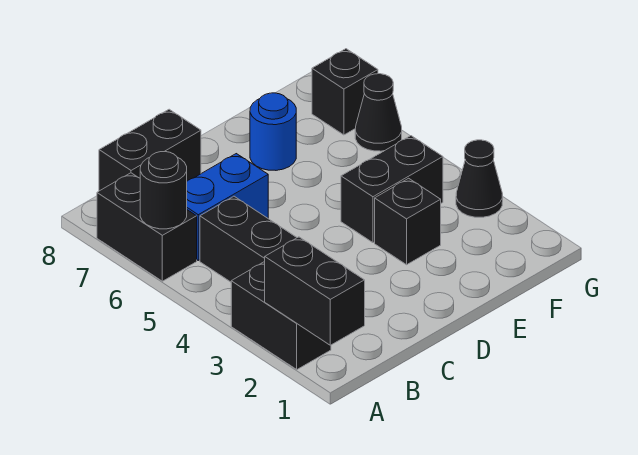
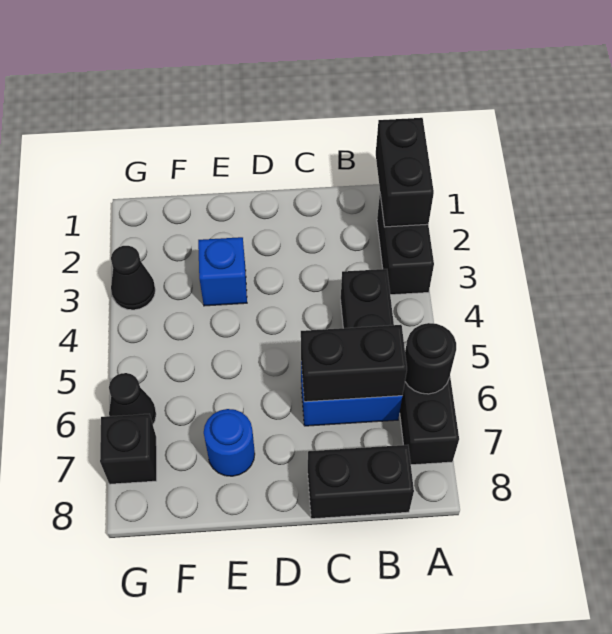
black 1x1 brick [375,178,441,265] -> blue 1x1 brick [198,237,247,306]
black 1x2 brick [341,136,443,243] -> black 1x2 brick moved to [301,325,407,402]

